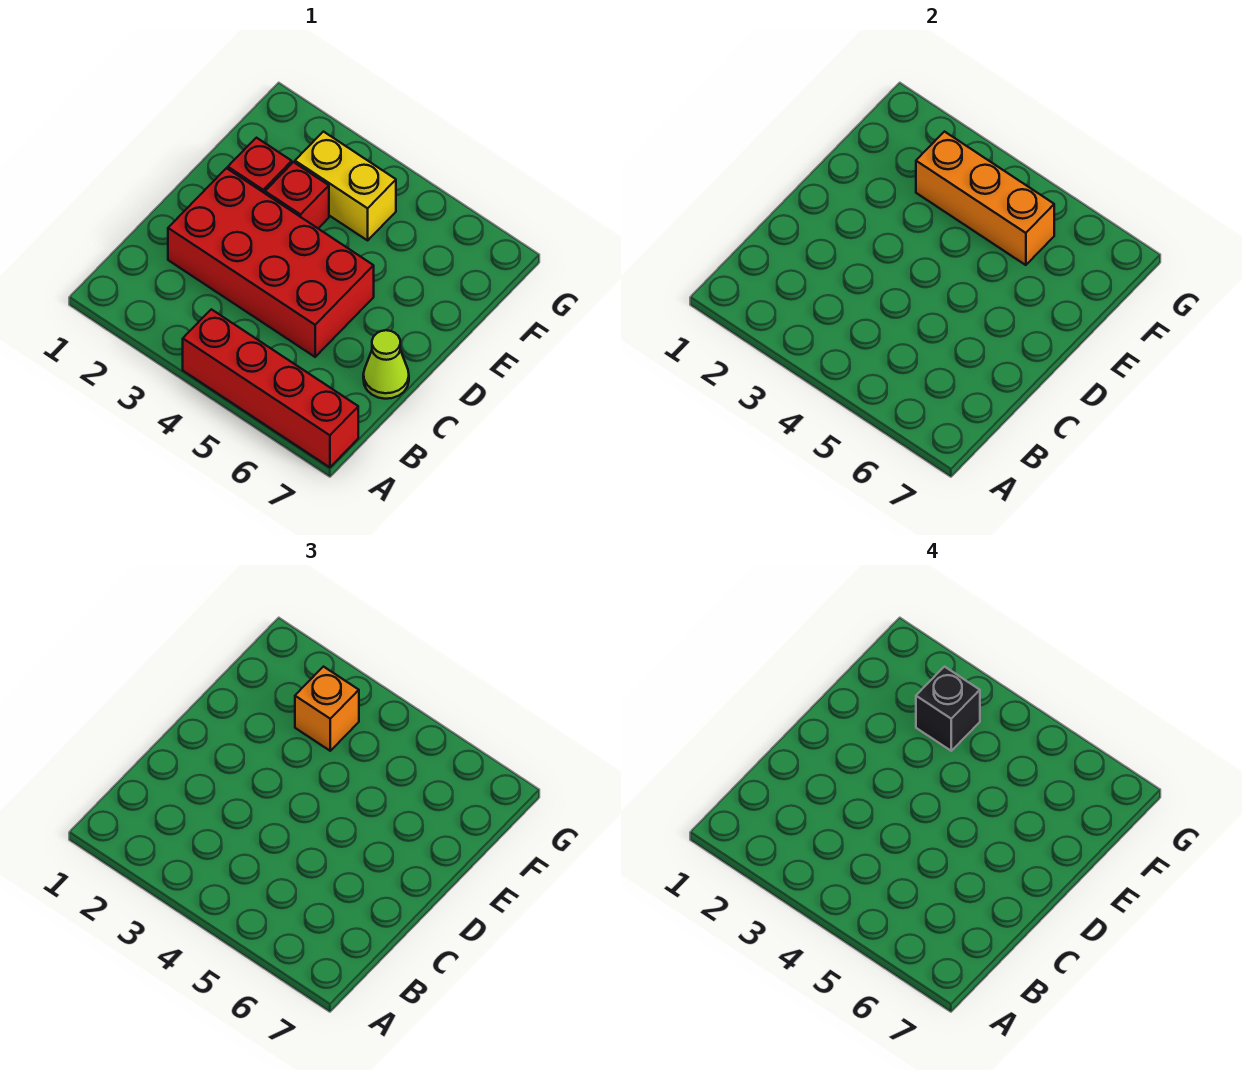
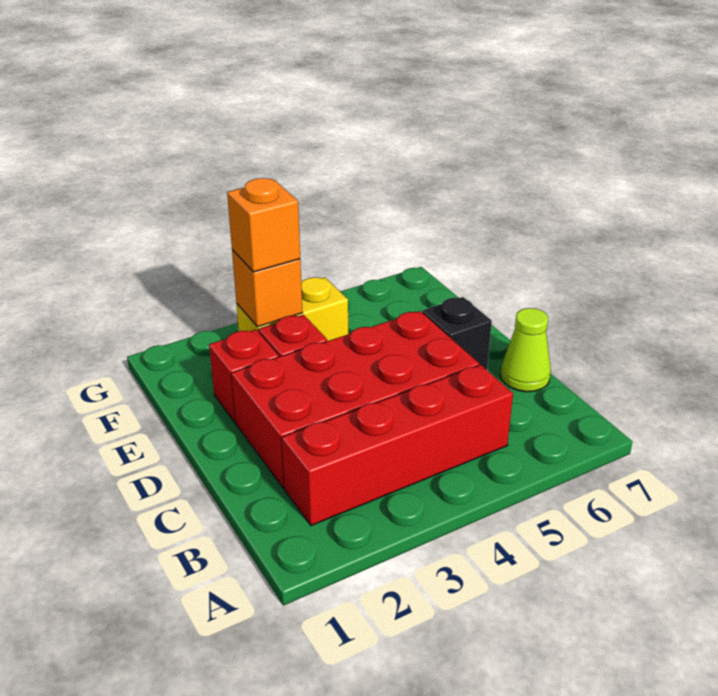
red 1x4 brick [183,309,358,467] -> red 1x4 brick moved to [282,365,513,526]
orange 1x3 brick [916,132,1054,265] -> orange 1x1 brick [232,250,302,327]
black 1x1 brick [916,667,980,751] -> black 1x1 brick moved to [422,297,492,370]

